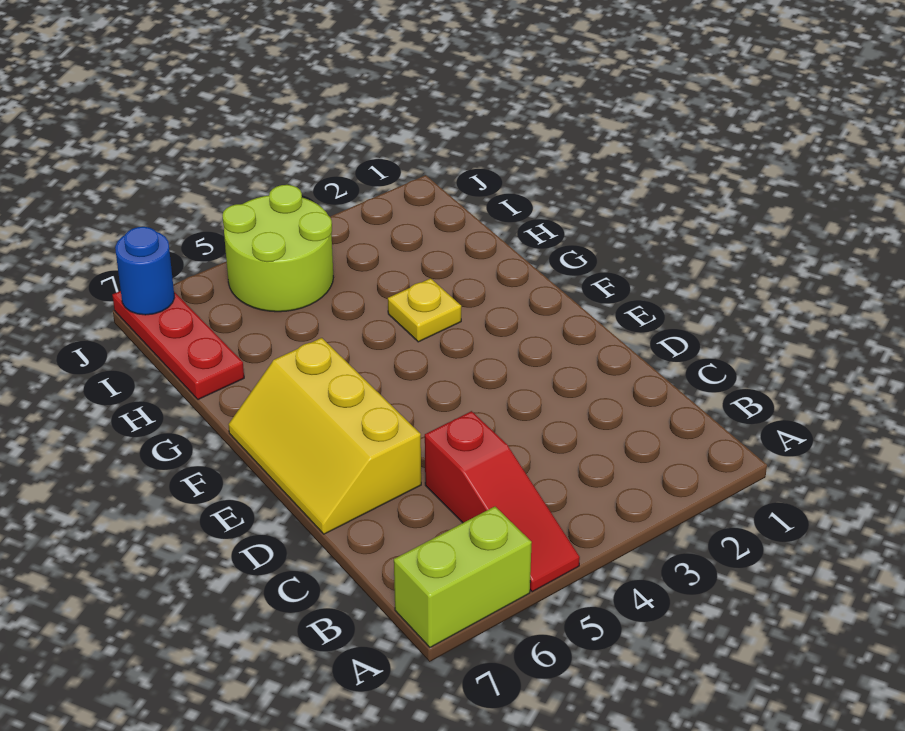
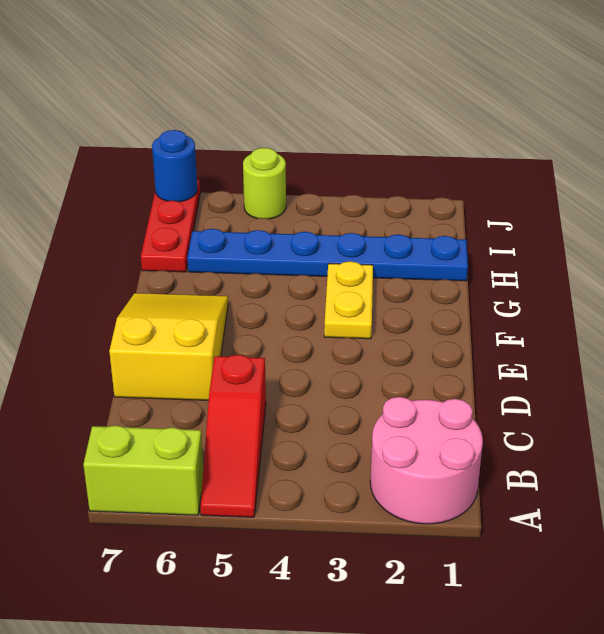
none -> pink 2x2 round brick [370,397,483,524]
yellow 2x3 slope [229,338,421,534] -> yellow 2x3 slope turned to [109,293,228,400]
yellow 1x1 plate [388,278,461,342] -> yellow 1x2 plate [324,261,373,339]
none -> blue 1x6 plate [187,229,468,281]
lime 2x2 round brick [222,185,333,312] -> lime 1x1 round brick [243,148,286,219]

